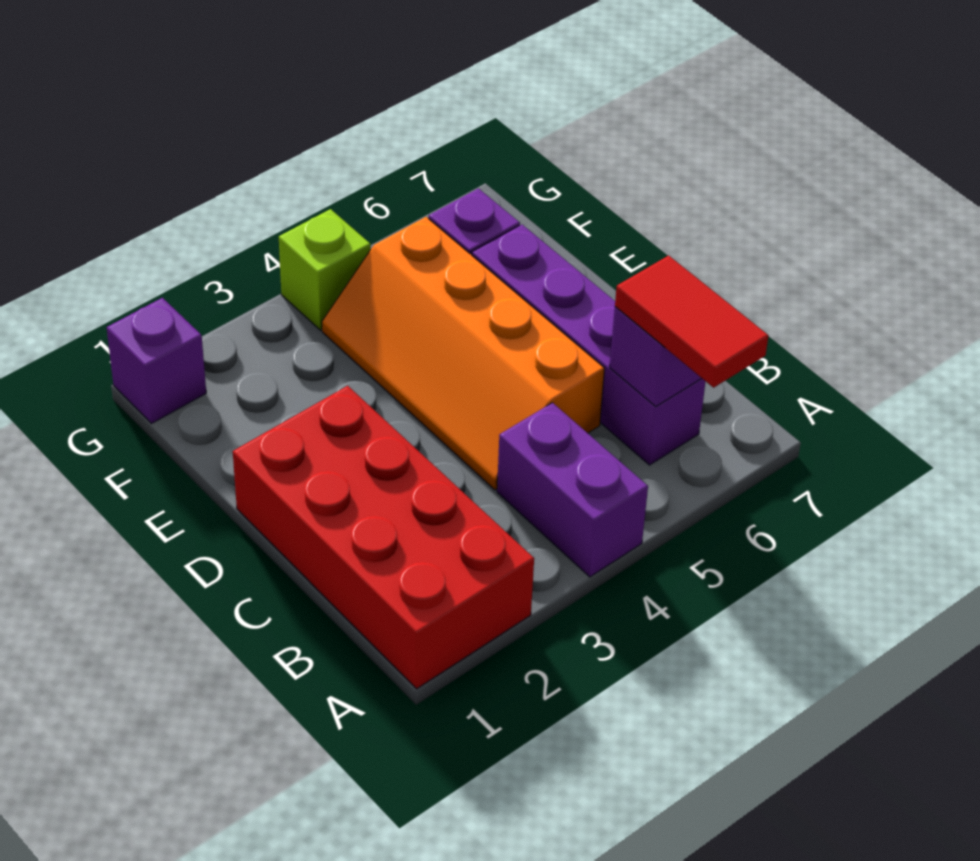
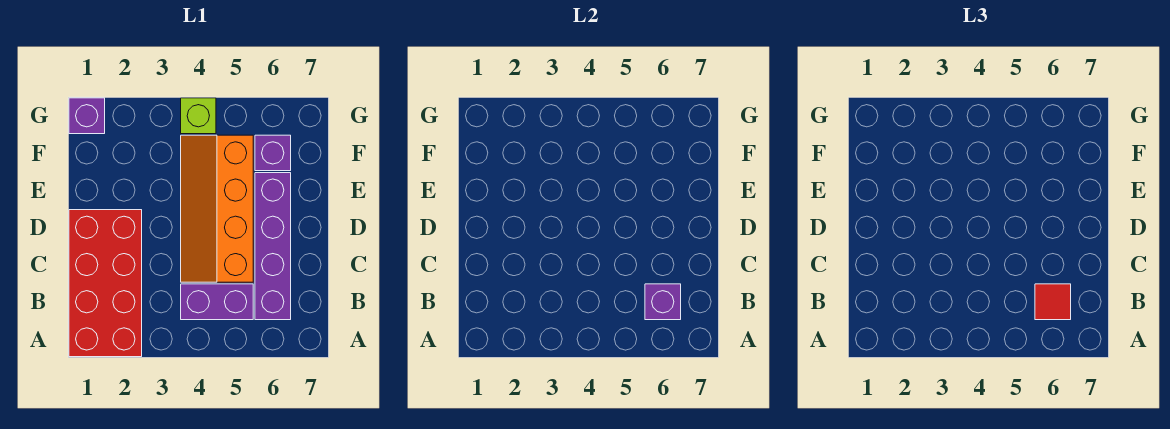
purple 1x2 brick [497,403,648,577] -> purple 1x2 brick turned to [181,284,253,320]
red 1x2 tile [615,256,768,388] -> red 1x1 tile [1035,284,1071,320]

